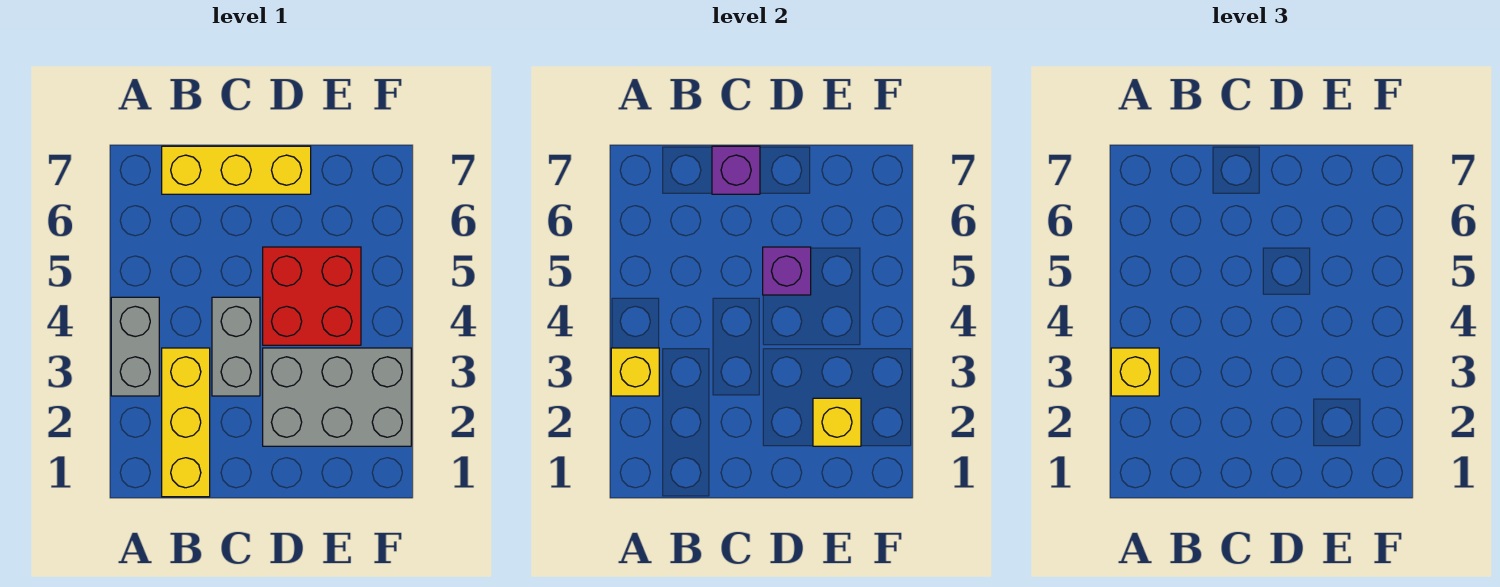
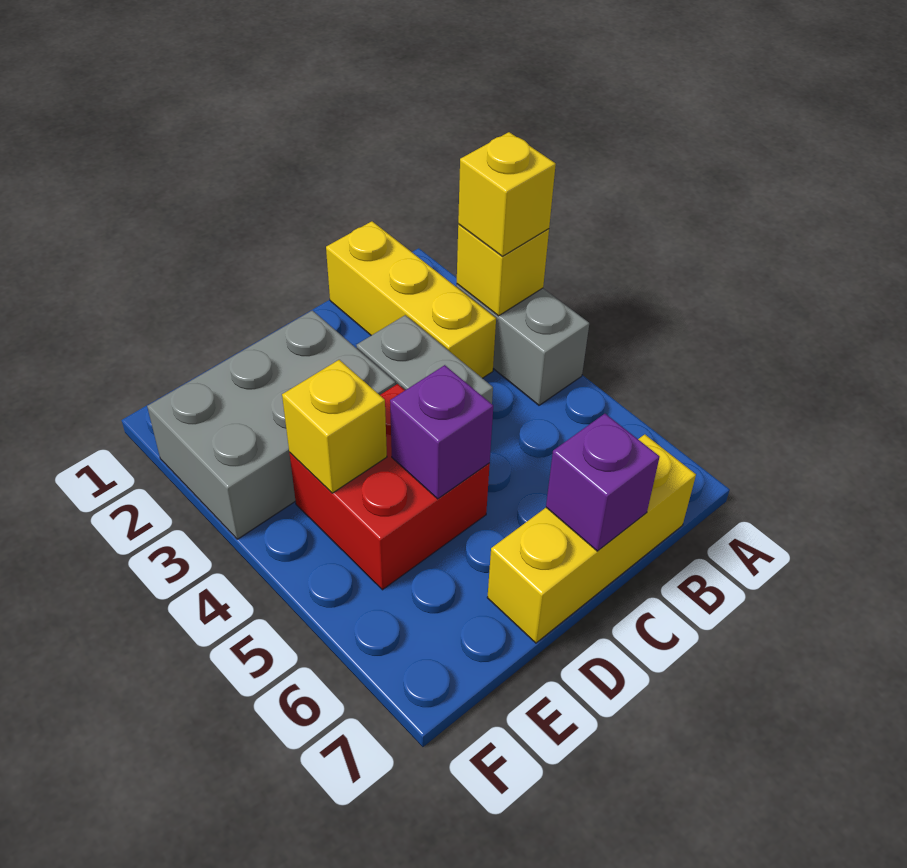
yellow 1x1 brick [813,398,861,446] -> yellow 1x1 brick moved to [282,360,387,493]

